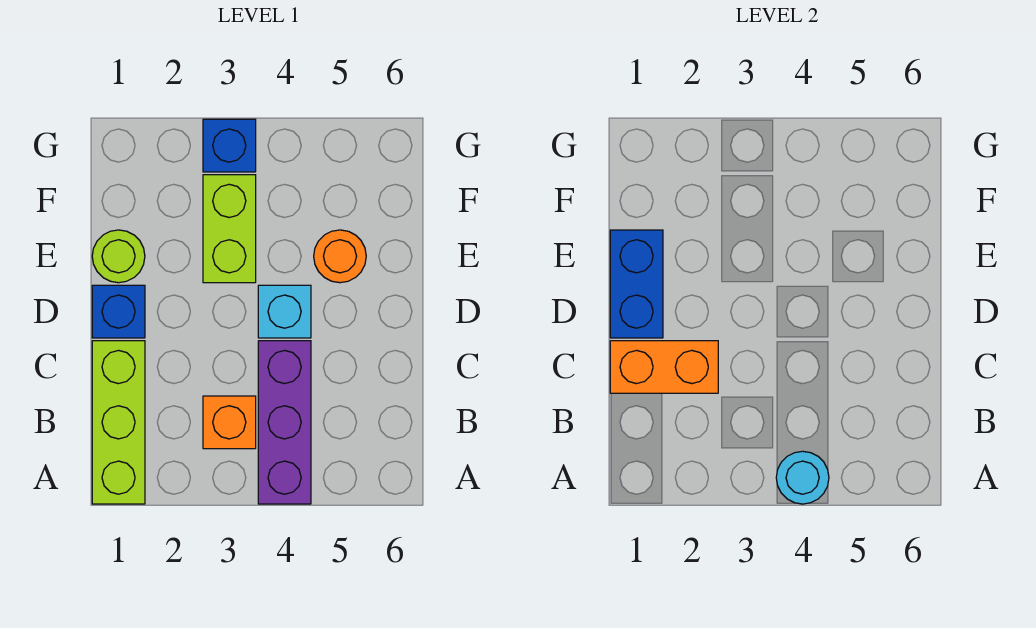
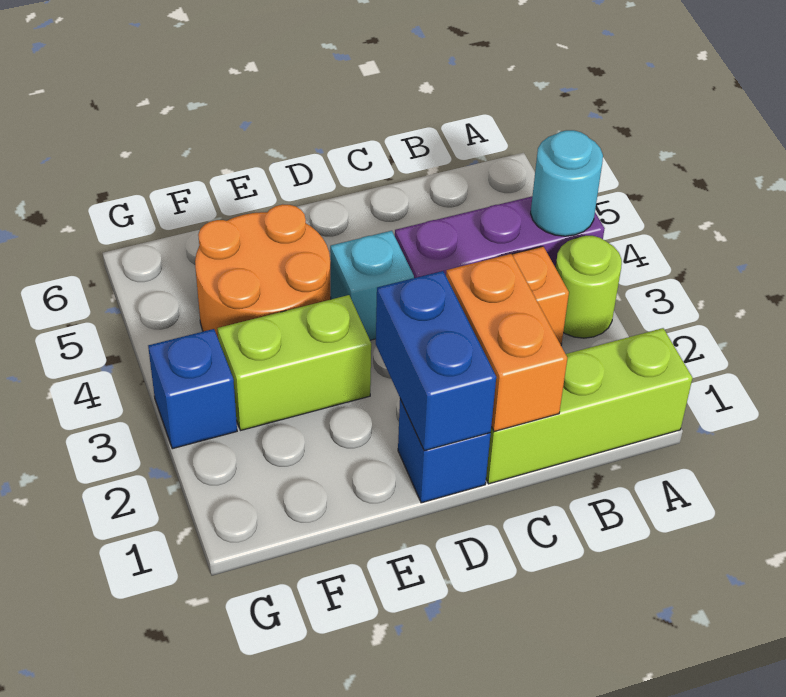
blue 1x2 brick [610,230,663,338] -> blue 1x2 brick turned to [376,271,496,451]
lime 1x1 round brick [92,230,145,283] -> lime 1x1 round brick moved to [555,236,622,338]
orange 1x1 round brick [314,230,366,283] -> orange 2x2 round brick [195,204,331,338]

